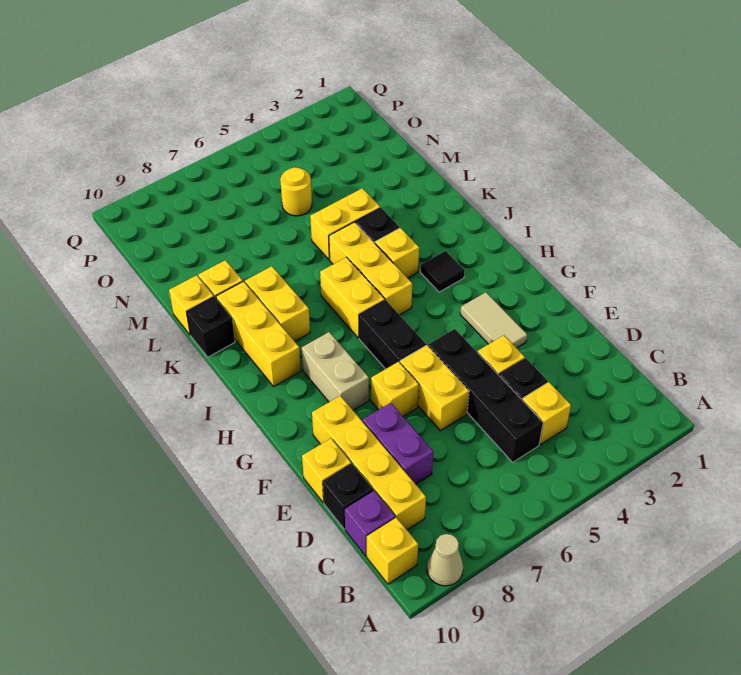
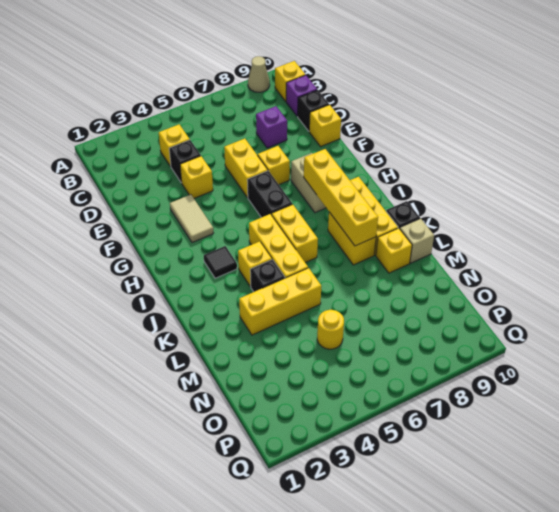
black 1x4 brick [428,329,543,462] -> none
yellow 1x4 brick [312,396,426,530] -> yellow 1x4 brick moved to [304,149,378,246]
purple 1x2 brick [363,403,433,484] -> purple 1x1 brick [256,106,287,148]
yellow 1x2 brick [310,188,380,260] -> yellow 1x3 brick [239,268,321,335]
yellow 1x1 brick [169,275,214,335] -> tan 1x1 brick [400,218,434,263]

